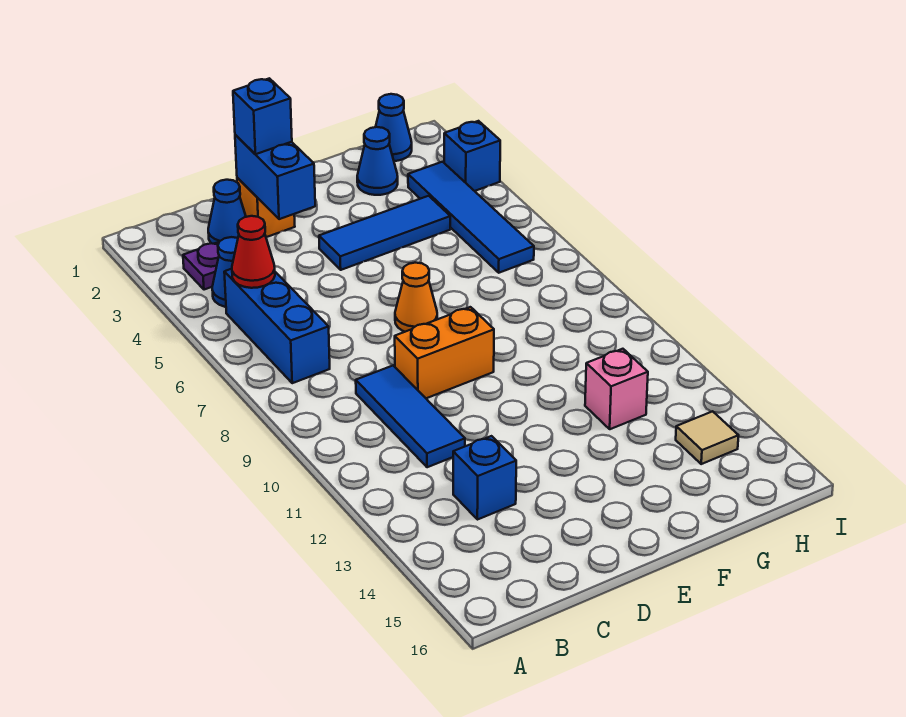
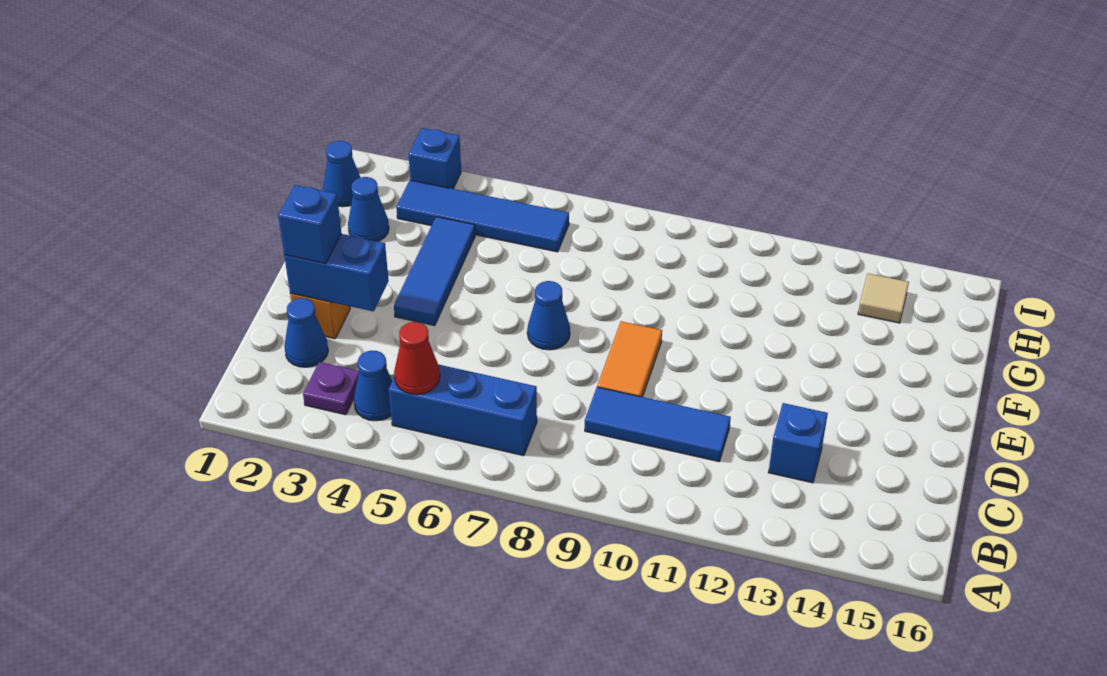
orange 1x2 brick [395,307,494,398] -> orange 1x2 tile [597,321,662,397]
orange 1x1 cone [395,263,437,332] -> blue 1x1 cone [527,281,570,350]
pink 1x1 brick [585,349,648,429] -> none

